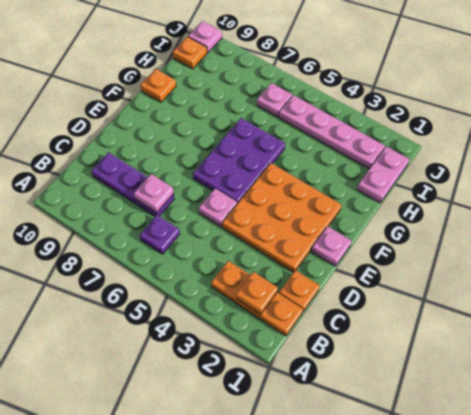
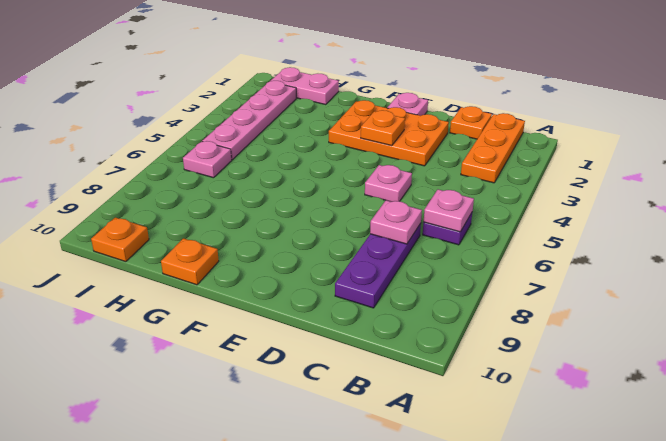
orange 1x1 plate [236,272,278,315] -> orange 1x1 plate moved to [361,110,405,146]
orange 3x3 plate [222,163,342,272] -> orange 2x3 plate [329,100,449,166]
purple 2x3 plate [193,118,285,204] -> none
pink 1x1 plate [188,21,222,53] -> pink 1x1 plate moved to [424,189,474,232]

